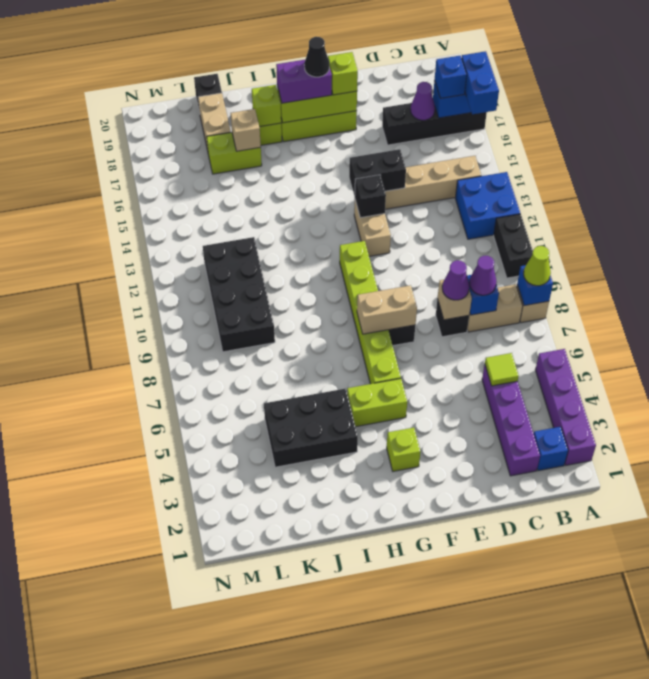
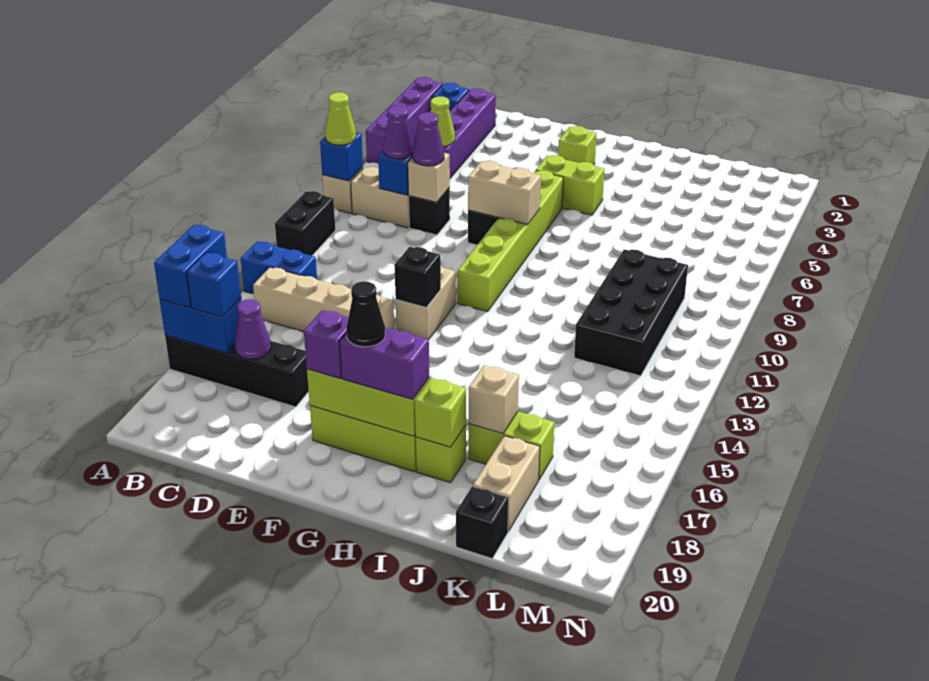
blue 2x2 brick [455,172,520,239] -> blue 1x2 brick [241,241,317,294]
lime 1x1 tile [485,353,519,386] -> lime 1x1 cone [431,96,455,147]
black 1x2 brick [349,149,406,196] -> none
lime 1x1 brick [328,52,358,95] -> purple 1x1 brick [304,310,348,378]
black 2x3 brick [264,388,358,467] -> none

